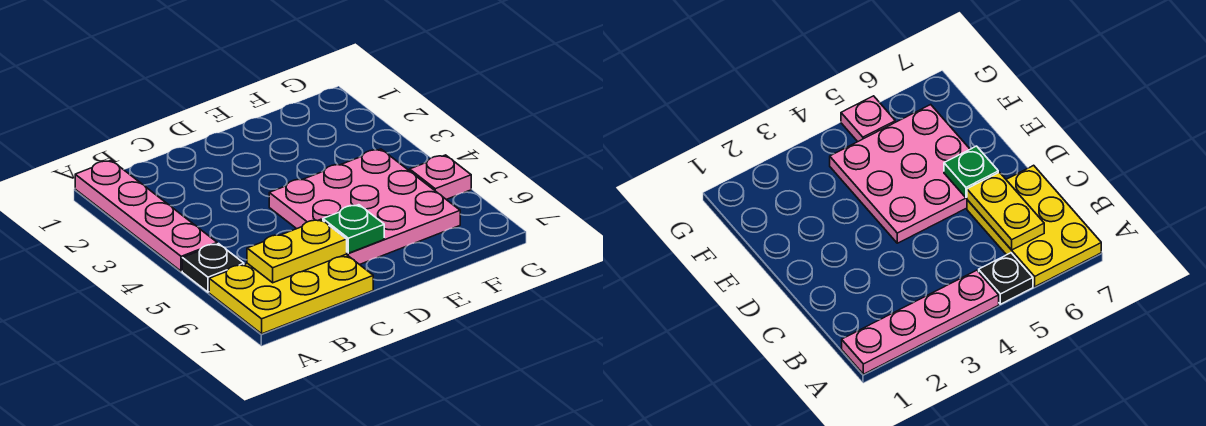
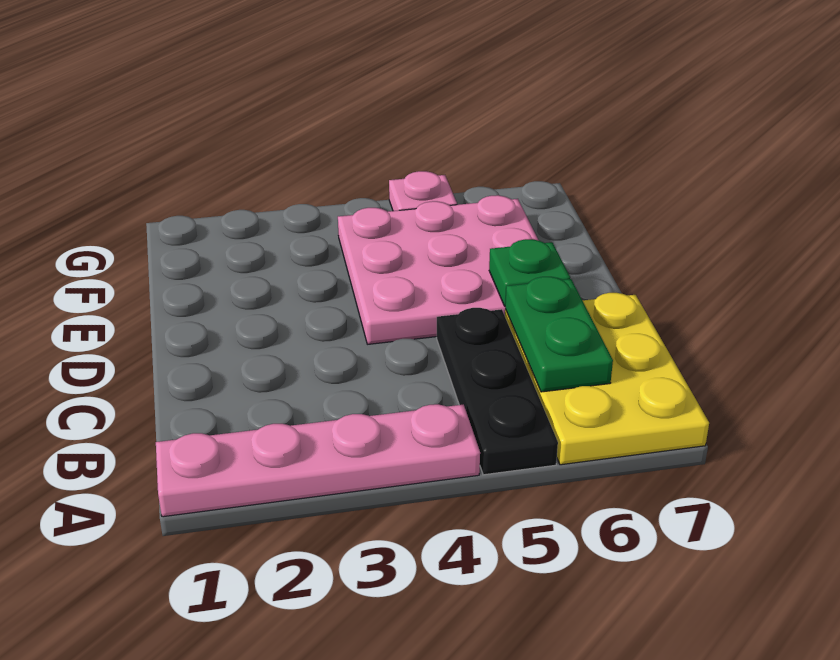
black 1x1 plate [182,244,244,292] -> black 1x3 plate [437,308,558,475]
yellow 1x2 plate [247,219,347,283] -> green 1x2 plate [505,277,613,392]

